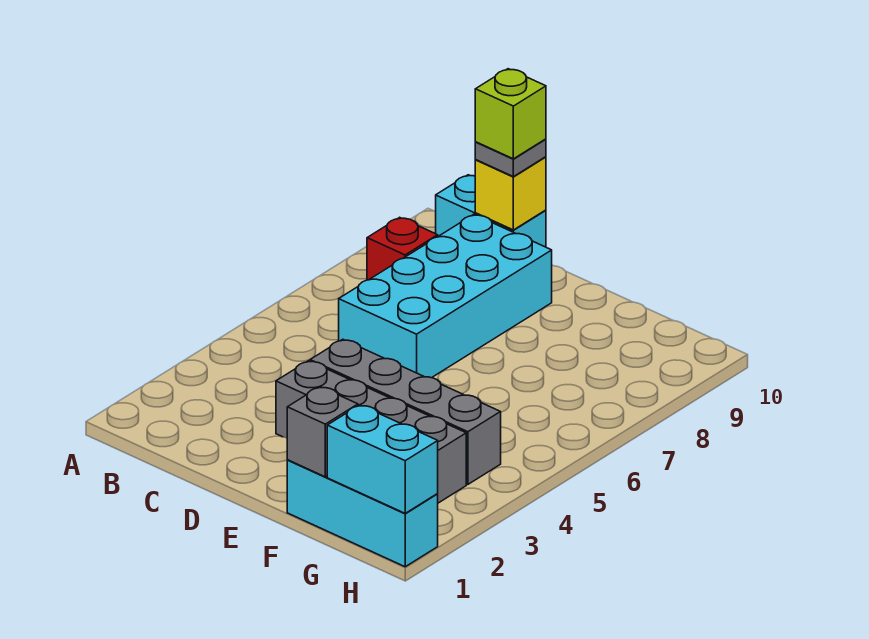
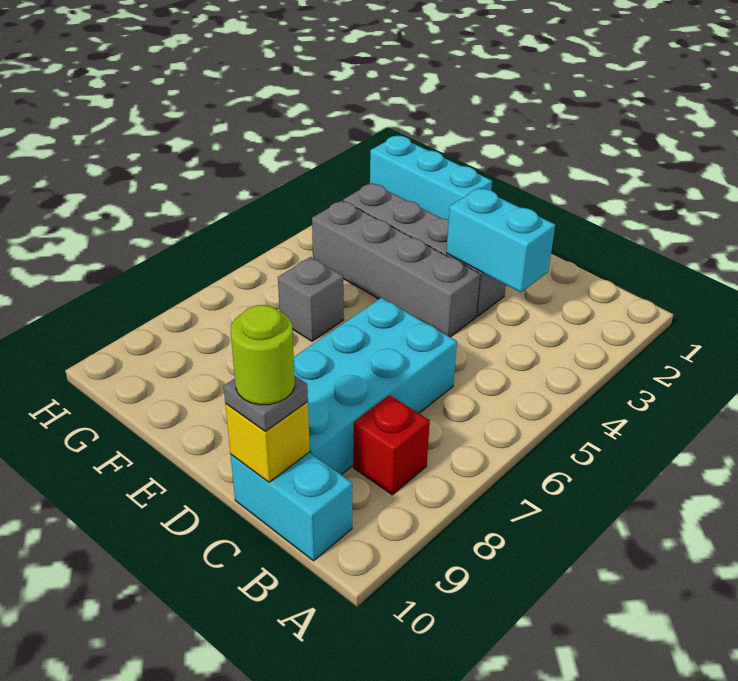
lime 1x1 brick [475,69,546,159] -> lime 1x1 round brick [231,305,295,405]
grey 1x1 brick [287,387,358,477] -> grey 1x1 brick moved to [278,257,344,341]
cyan 1x2 brick [327,405,438,513] -> cyan 1x2 brick moved to [446,188,555,292]

